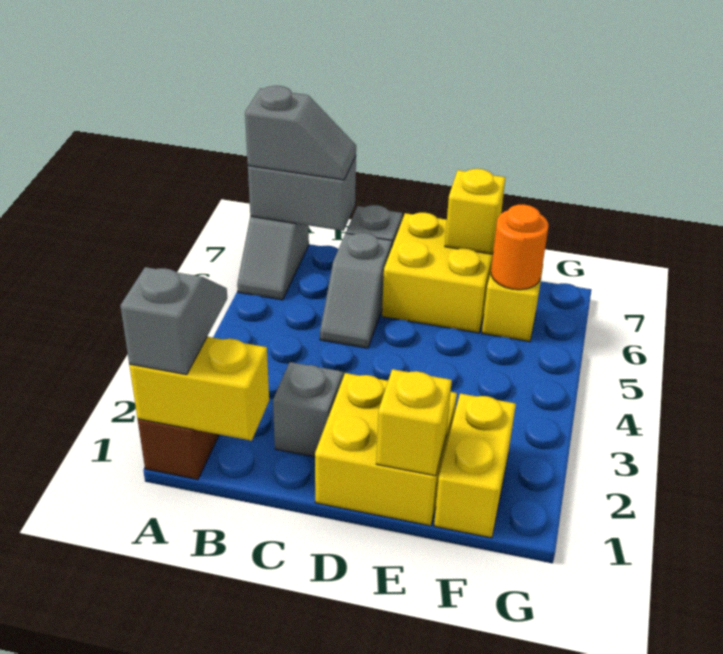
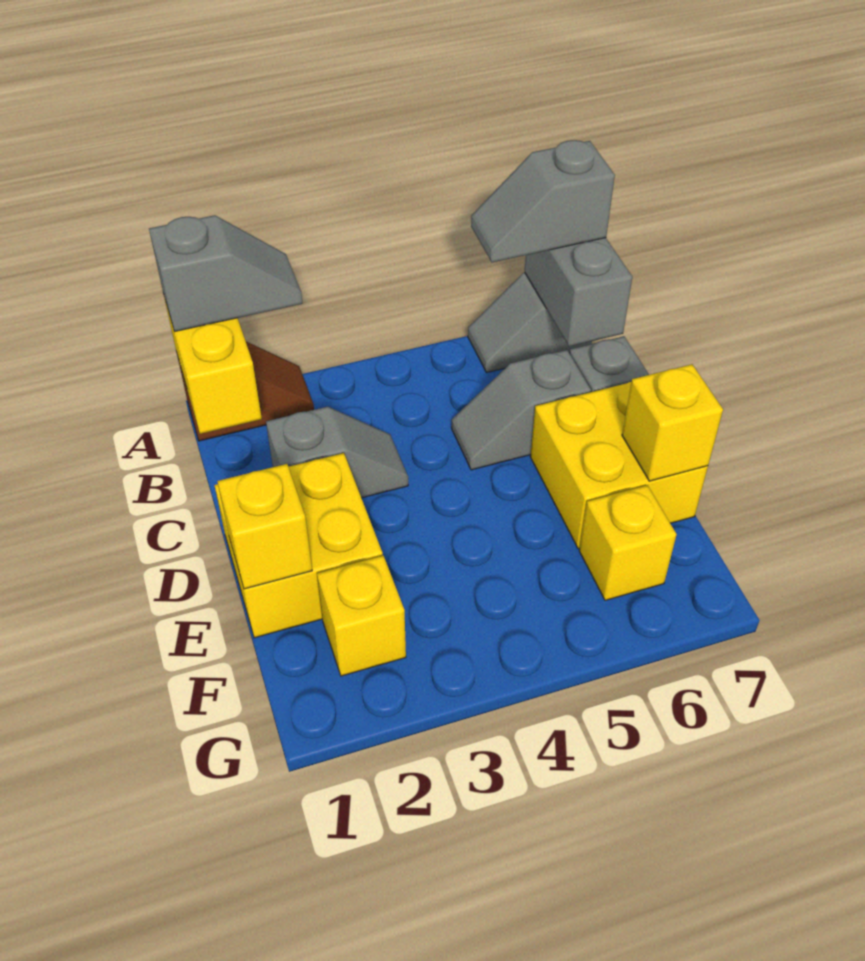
grey 1x2 slope [245,86,356,180] -> grey 1x2 slope turned to [471,140,615,262]
yellow 1x2 brick [434,393,516,538] -> yellow 1x1 brick [317,556,406,676]
orange 1x1 round brick [491,204,548,290] -> none

